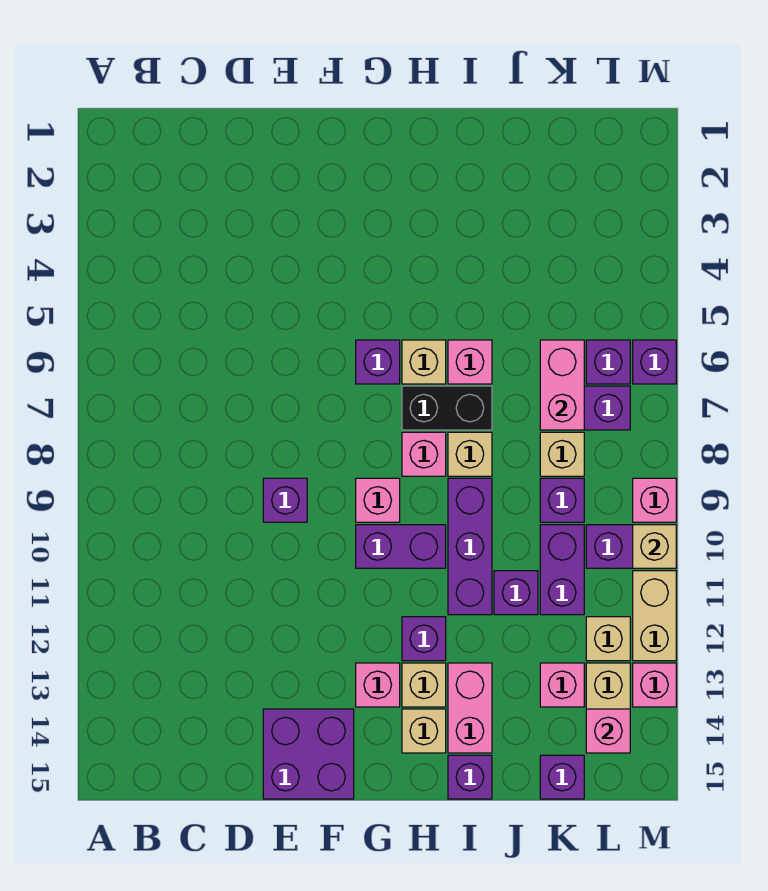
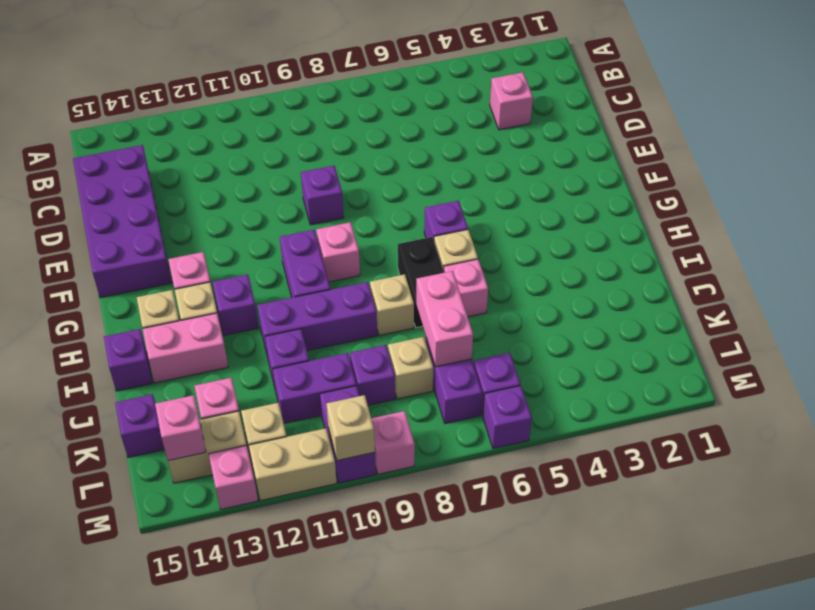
purple 2x2 brick [263,709,354,799] -> purple 2x4 brick [73,145,172,298]
pink 1x1 brick [402,432,446,476] -> pink 1x1 brick moved to [490,72,533,130]
pink 1x2 brick [540,340,584,430] -> pink 1x2 brick turned to [416,271,473,367]

